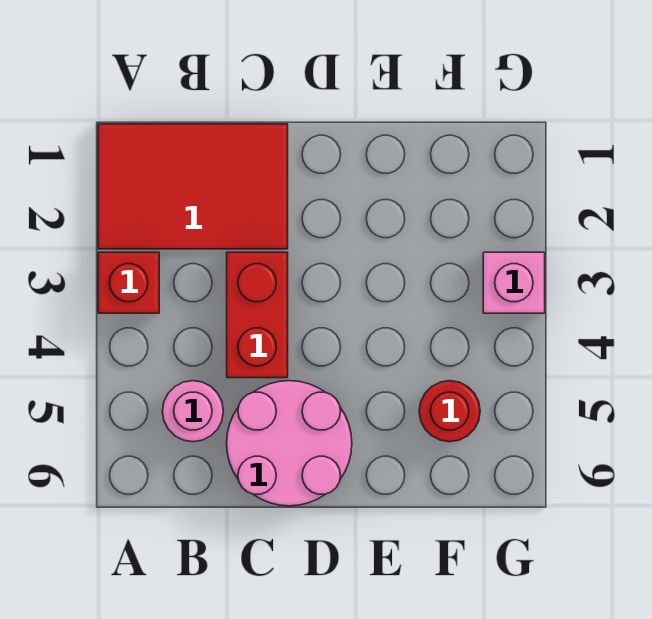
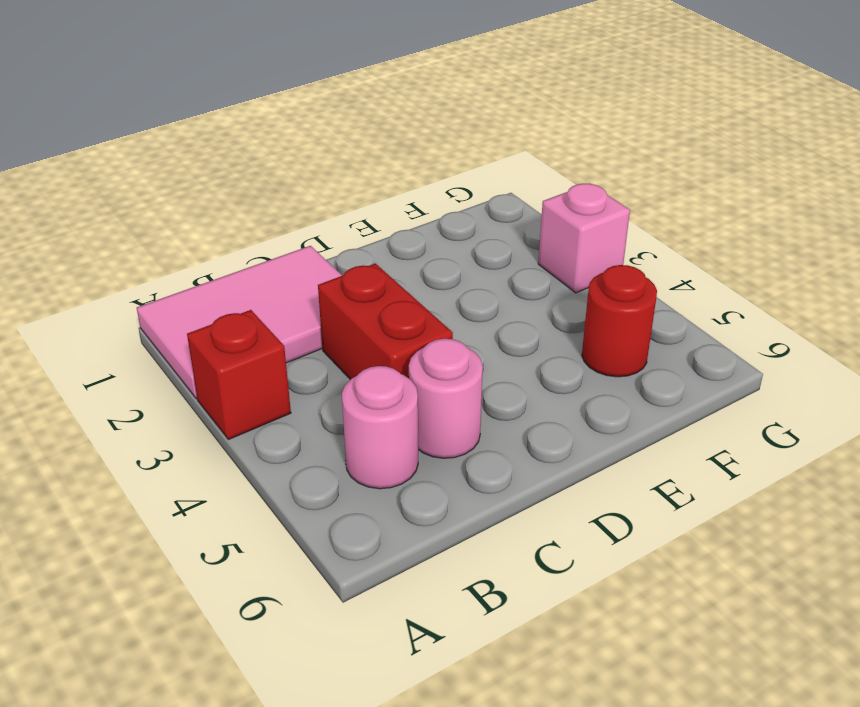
red 2x3 tile [98,124,288,249] -> pink 2x3 tile [137,246,342,399]
pink 2x2 round brick [227,381,352,506] -> pink 1x1 round brick [409,339,483,458]

